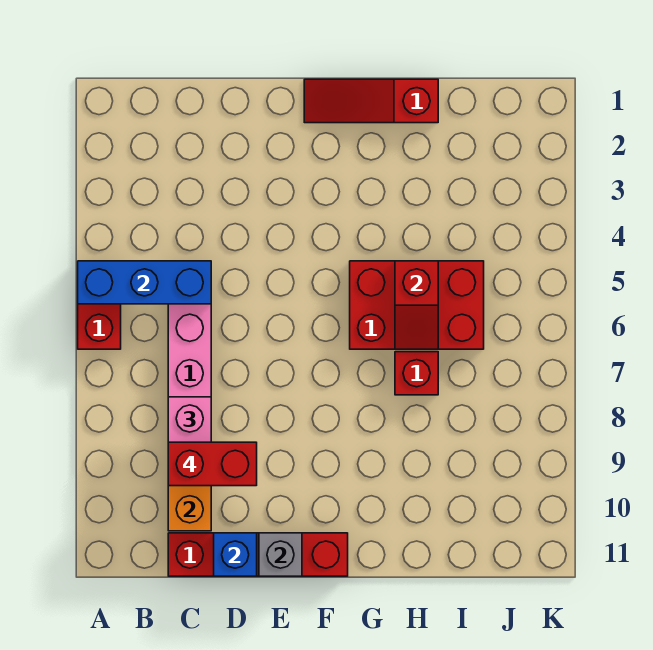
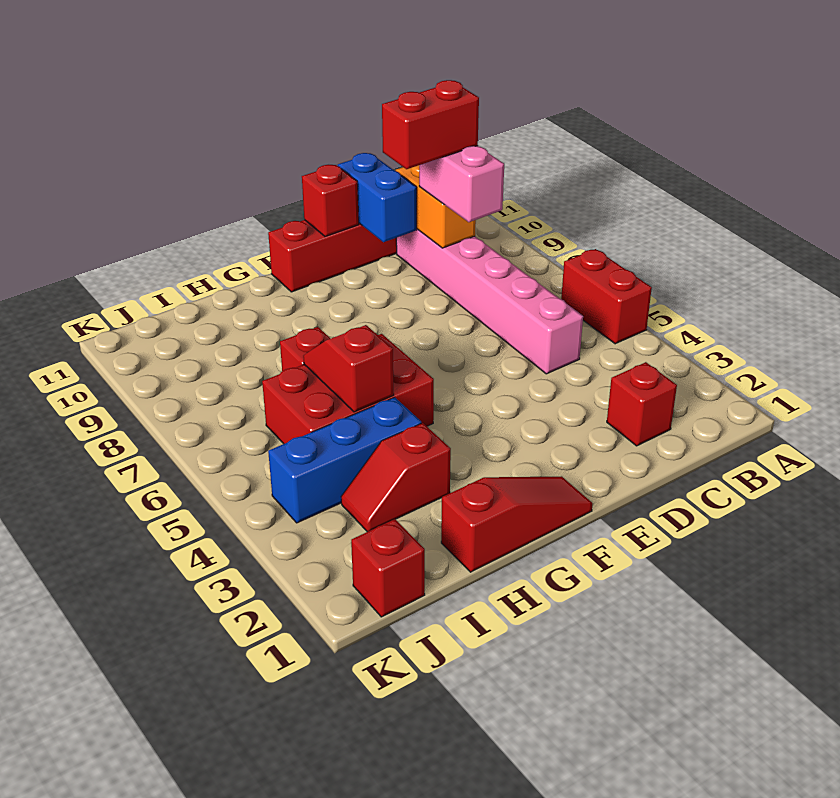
blue 1x3 brick [78,261,211,304] -> blue 1x3 brick moved to [268,397,421,523]
none -> red 1x1 brick [607,362,677,446]
blue 1x1 brick [214,533,257,576] -> blue 1x2 brick [338,153,417,242]
grey 1x1 brick [259,533,302,576] -> red 1x1 brick [302,165,359,236]
none -> red 1x2 slope [341,423,451,532]
none -> red 1x1 brick [351,519,425,617]

